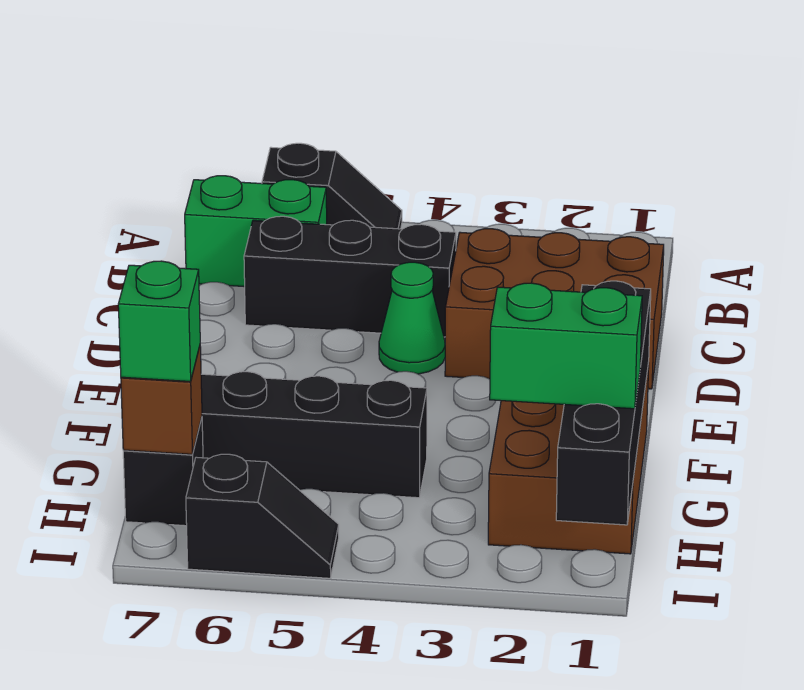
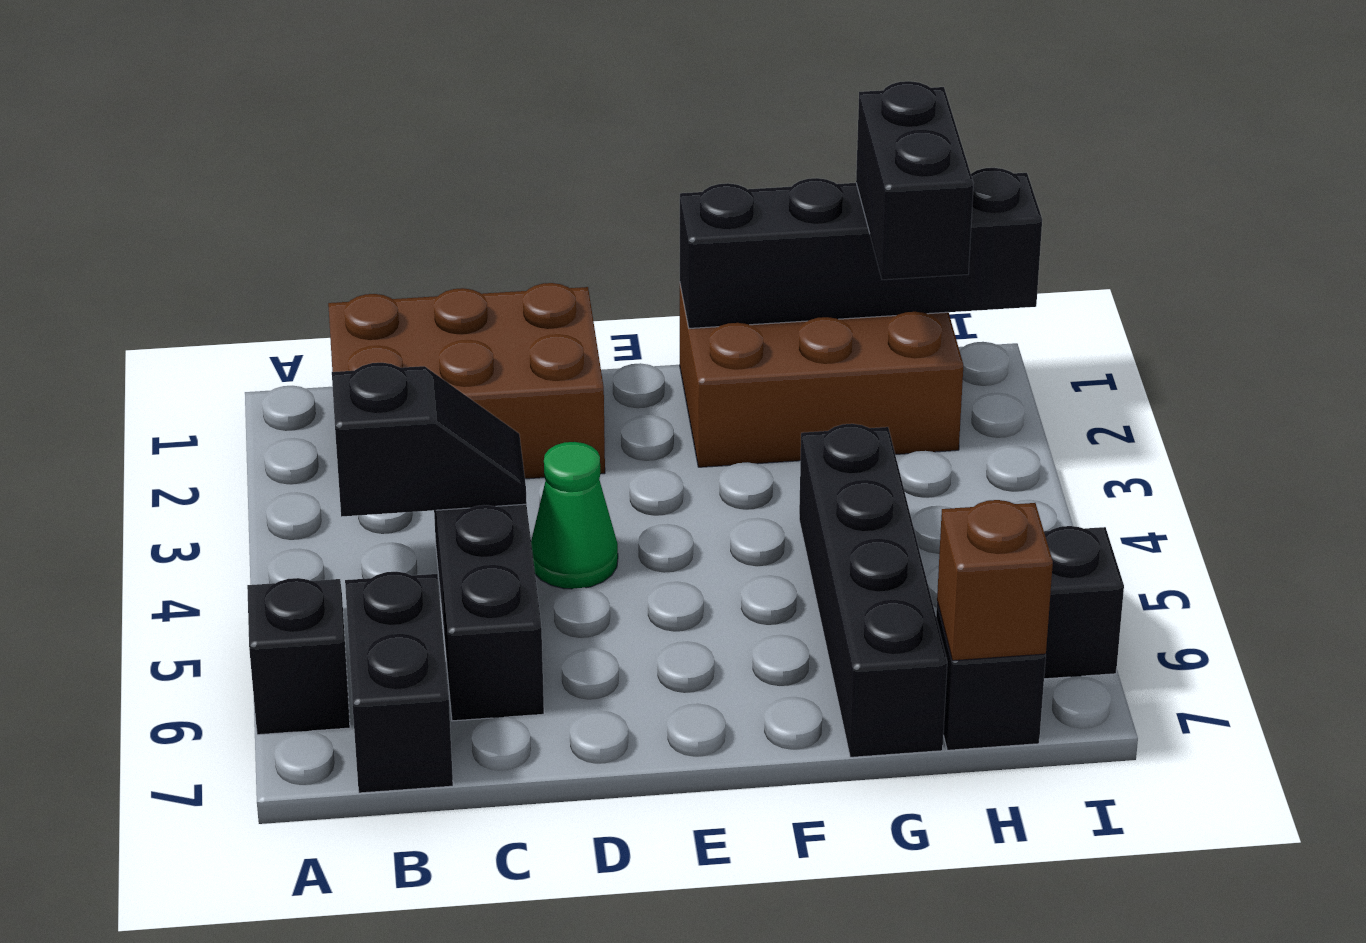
none -> black 1x2 slope [332,363,527,517]
green 1x2 brick [185,176,327,287] -> black 1x2 brick [345,572,453,793]
brown 2x3 brick [445,229,664,389] -> brown 2x3 brick turned to [328,283,605,479]
green 1x2 brick [490,283,642,409] -> black 1x2 brick [856,81,973,280]
green 1x1 brick [118,261,200,381] -> none

